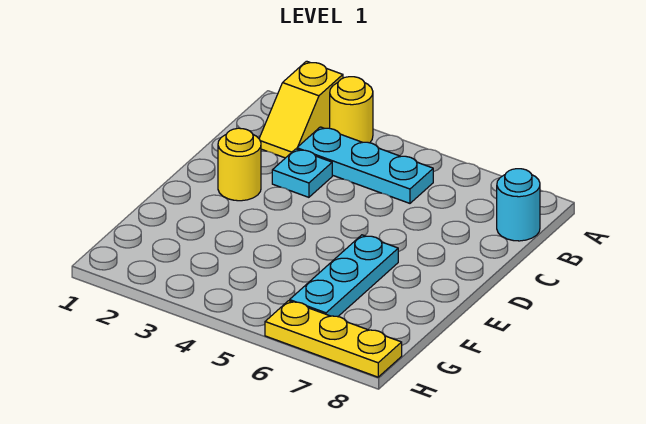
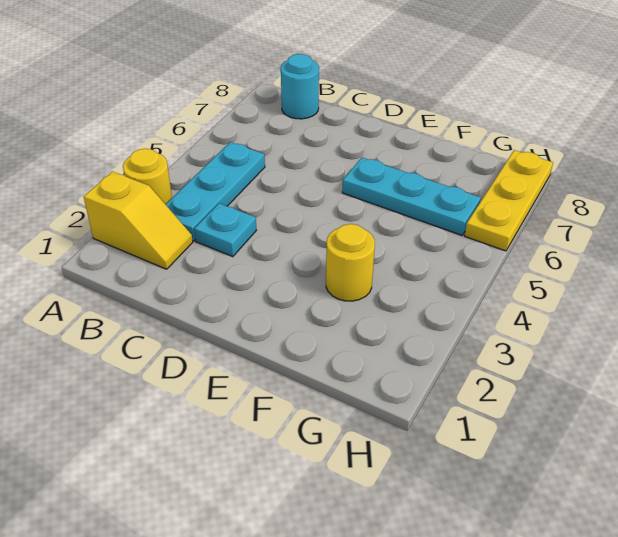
yellow 1x1 round brick [218,128,261,201] -> yellow 1x1 round brick moved to [326,224,375,301]

